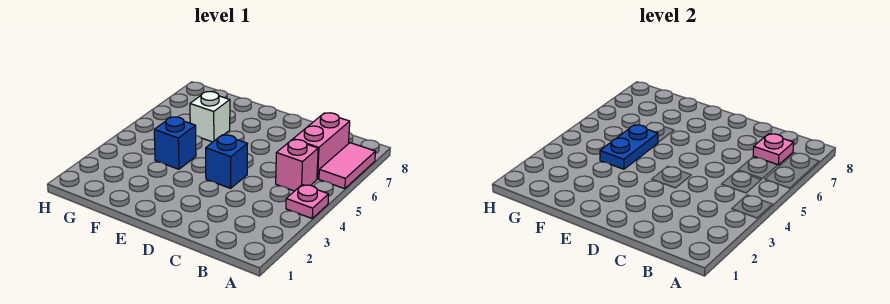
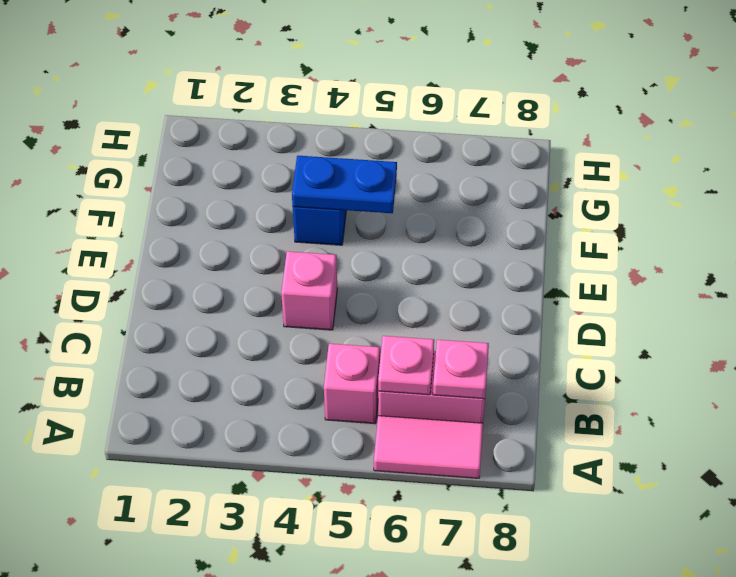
pink 1x1 plate [286,184,329,218] -> pink 1x1 plate moved to [378,336,434,395]
blue 1x1 brick [206,135,247,188] -> pink 1x1 brick [281,251,337,330]
white 1x1 brick [190,91,230,142] -> none

